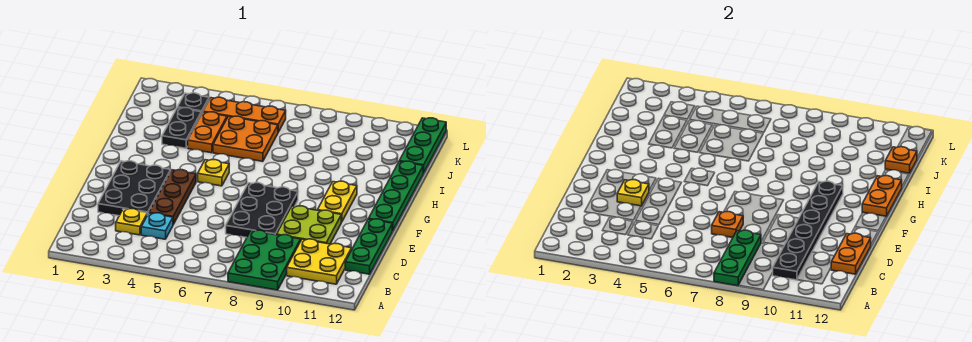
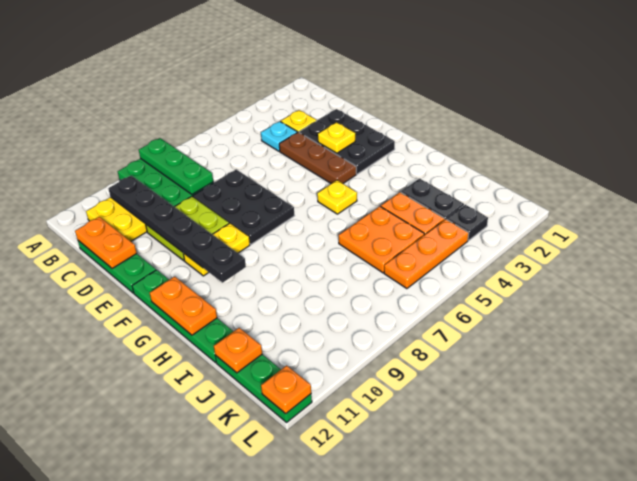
orange 1x1 plate [712,212,743,238] -> orange 1x1 plate moved to [261,365,311,414]
yellow 1x2 plate [318,181,357,222] -> yellow 1x2 plate turned to [183,223,250,276]

